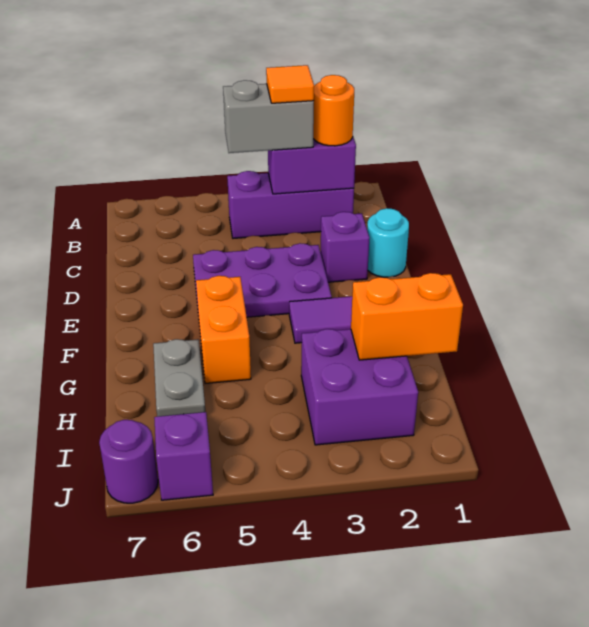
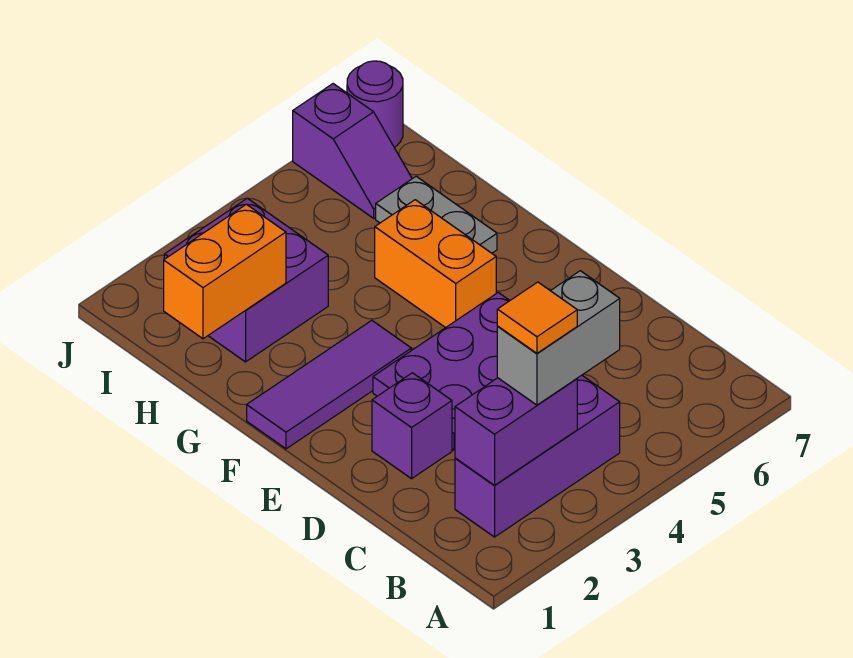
orange 1x1 round brick [313,75,354,146] -> none
cyan 1x1 round brick [367,208,409,277] -> none

